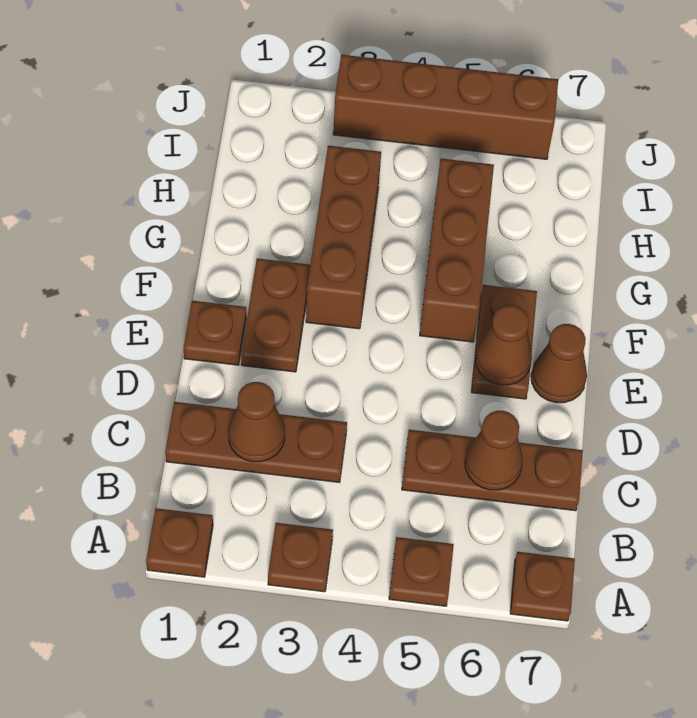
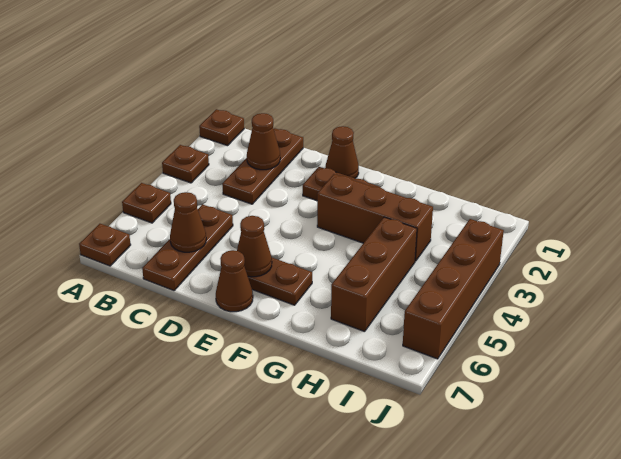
brown 1x1 plate [184,301,246,365] -> brown 1x1 cone [326,126,359,178]
brown 1x3 brick [420,159,494,342] -> brown 1x3 brick turned to [331,217,417,332]

